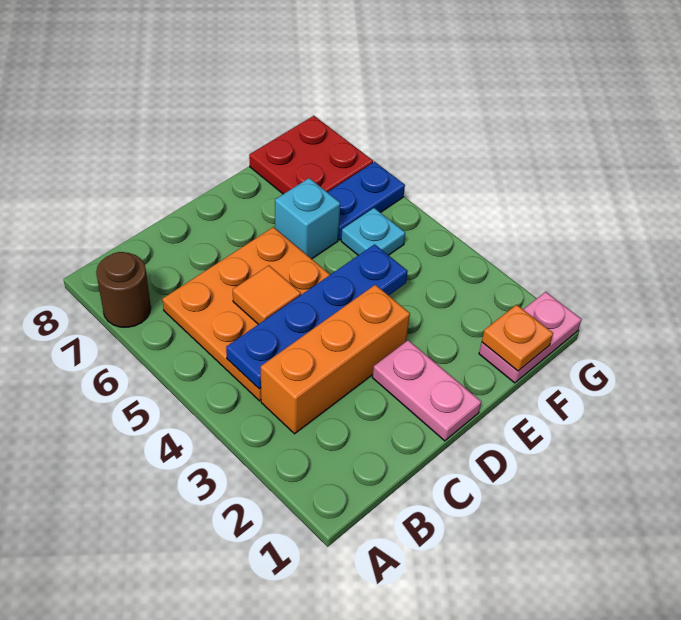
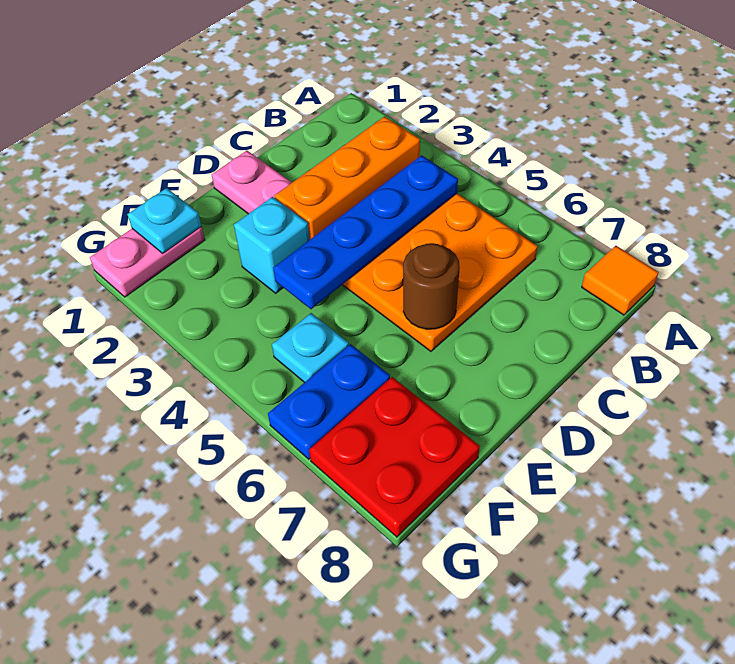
brown 1x1 round brick [96,252,151,327] -> brown 1x1 round brick moved to [403,243,460,329]
orange 1x1 tile [233,265,301,324] -> orange 1x1 tile moved to [582,246,659,315]
cyan 1x1 brick [275,178,340,259] -> cyan 1x1 brick moved to [234,197,310,293]
orange 1x1 plate [482,305,553,371] -> cyan 1x1 plate [127,188,201,253]

